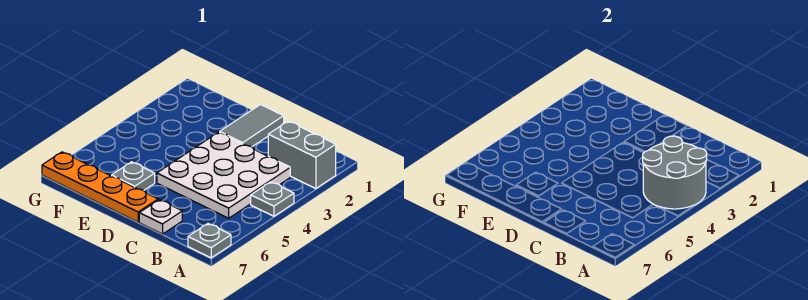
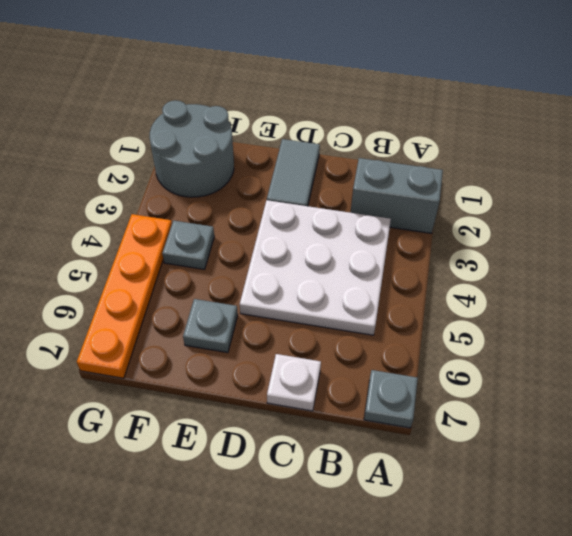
grey 2x2 round brick [643,136,707,209] -> grey 2x2 round brick moved to [150,101,234,197]
grey 1x1 plate [251,182,294,216] -> grey 1x1 plate moved to [162,221,214,269]
orange 1x4 plate [42,152,158,222] -> orange 1x4 plate turned to [77,214,172,378]

